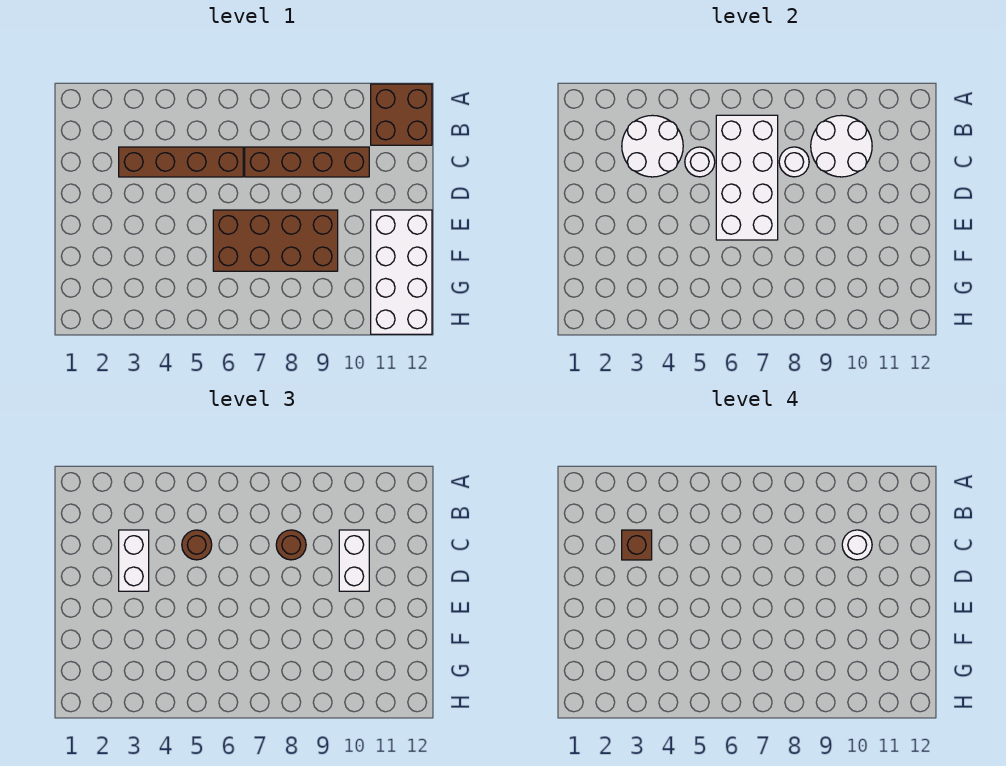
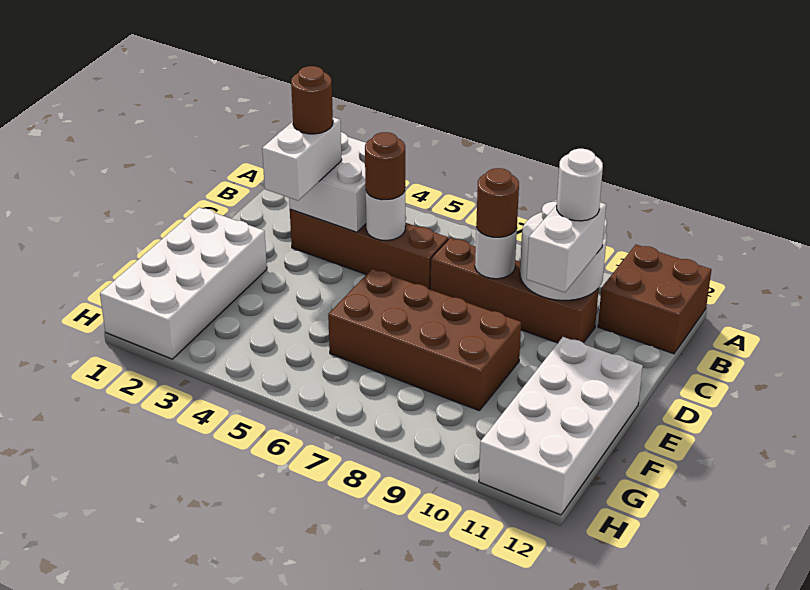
white 2x2 round brick [622,115,683,177] -> white 2x2 brick [289,132,366,232]
white 2x4 brick [716,115,778,240] -> white 2x4 brick moved to [100,207,267,359]
brown 1x1 brick [622,530,652,560] -> brown 1x1 round brick [291,66,333,134]

